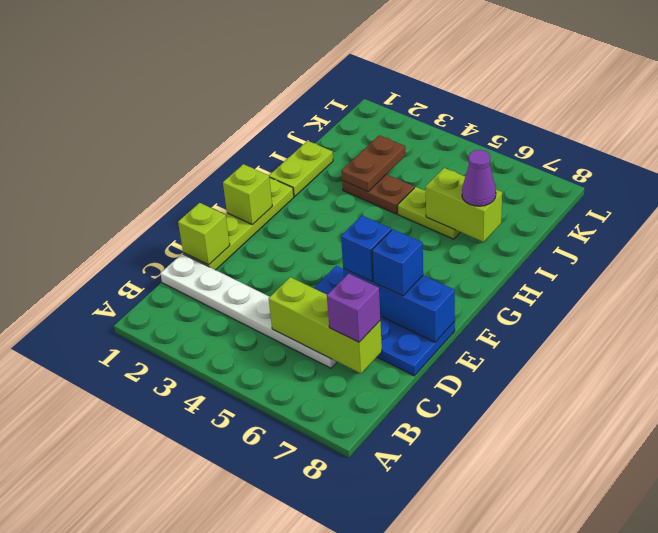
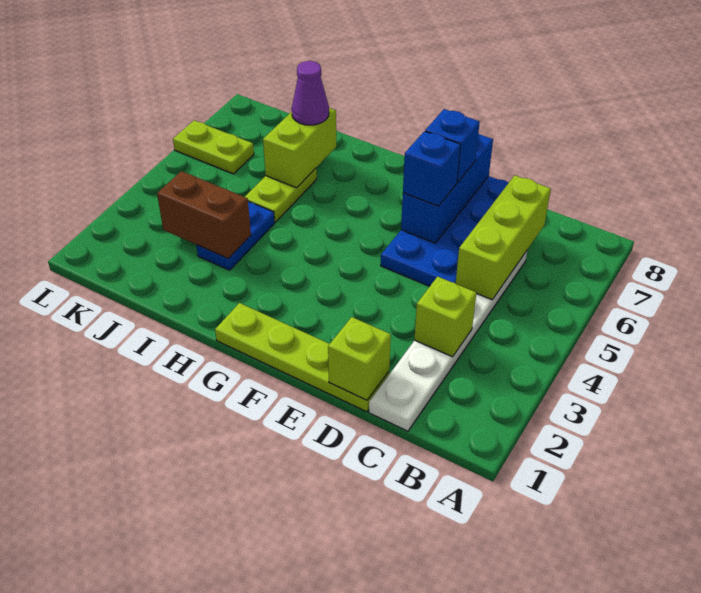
purple 1x1 brick [327,273,380,342] -> none
lime 1x1 brick [223,164,272,225] -> lime 1x1 brick moved to [414,277,476,357]
lime 1x2 plate [269,141,333,196] -> lime 1x2 plate moved to [173,120,254,174]
brown 1x2 plate [342,174,414,214] -> blue 1x2 plate [196,201,275,270]
brown 1x2 plate [342,135,405,192] -> brown 1x2 brick [157,171,251,259]

